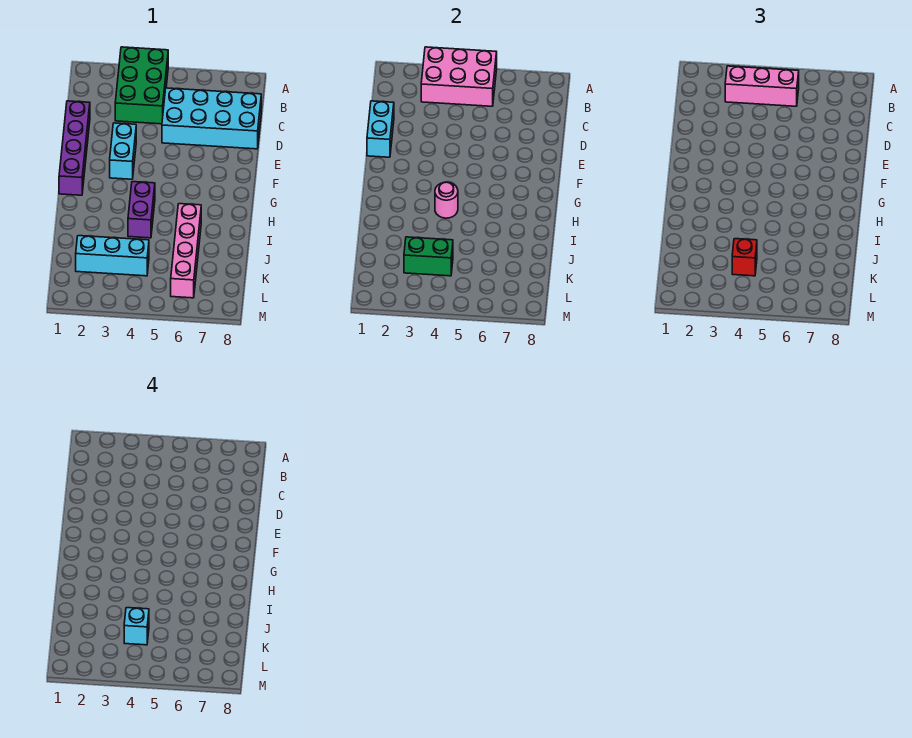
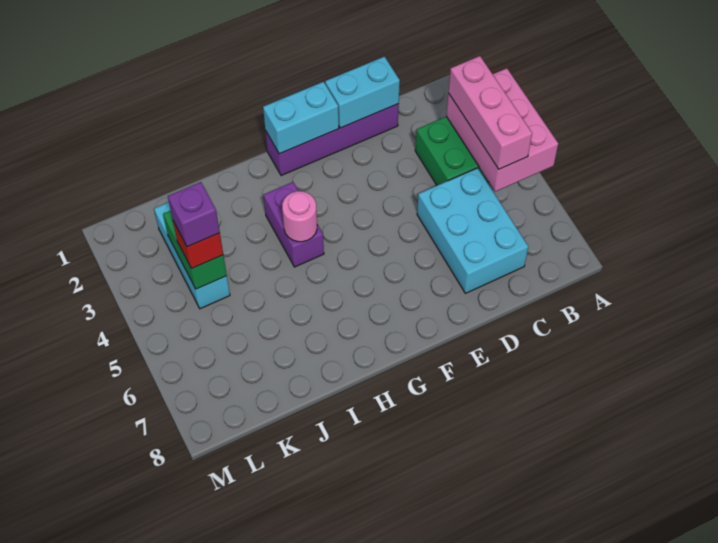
cyan 2x4 brick [162,88,261,149] -> cyan 2x3 brick [417,168,528,293]
cyan 1x2 brick [110,123,136,179] -> cyan 1x2 brick moved to [263,82,339,154]
purple 1x2 brick [128,182,155,238] -> purple 1x2 brick turned to [264,182,324,267]
pink 1x4 brick [171,204,201,298] -> none
cyan 1x1 brick [124,608,149,645] -> purple 1x1 brick [168,182,220,247]

